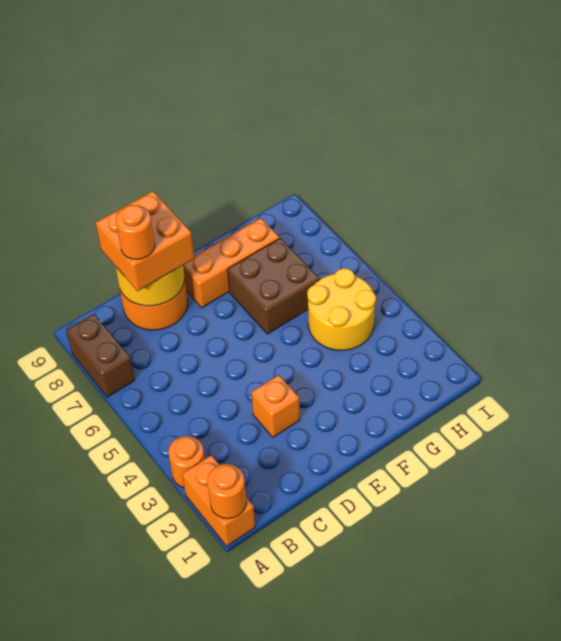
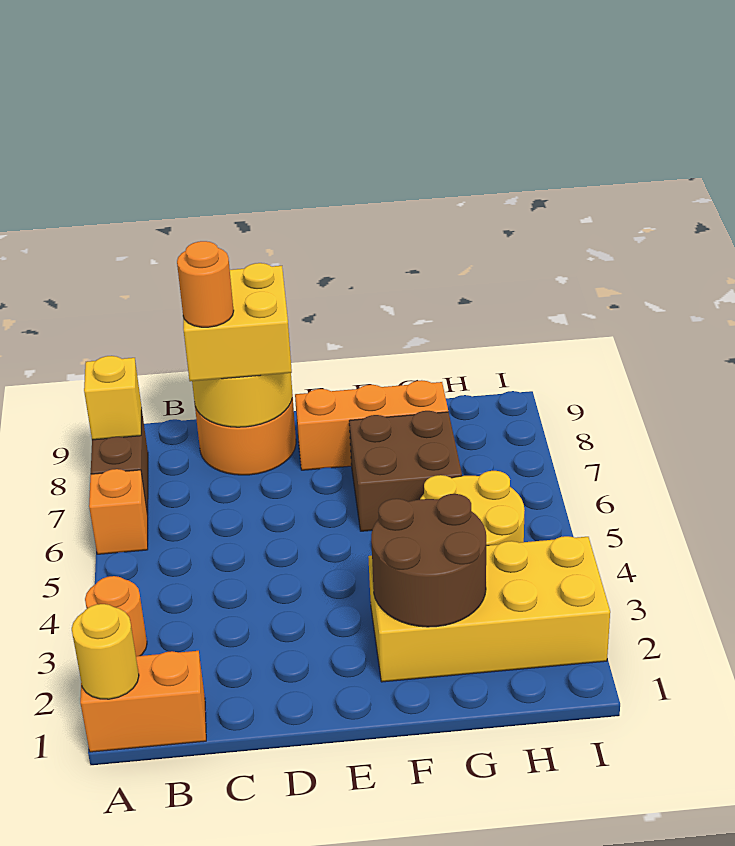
orange 1x2 brick [182,455,255,546] -> orange 1x2 brick turned to [80,651,206,752]
orange 1x1 round brick [207,464,246,519] -> yellow 1x1 round brick [72,604,139,699]
none -> yellow 1x1 brick [84,356,142,440]
orange 2x2 brick [96,191,194,291] -> yellow 2x2 brick [183,263,292,381]
orange 1x1 brick [251,375,300,437] -> orange 1x1 brick moved to [89,469,148,554]
none -> yellow 2x4 brick [368,536,610,682]
none -> brown 2x2 round brick [371,494,486,627]

